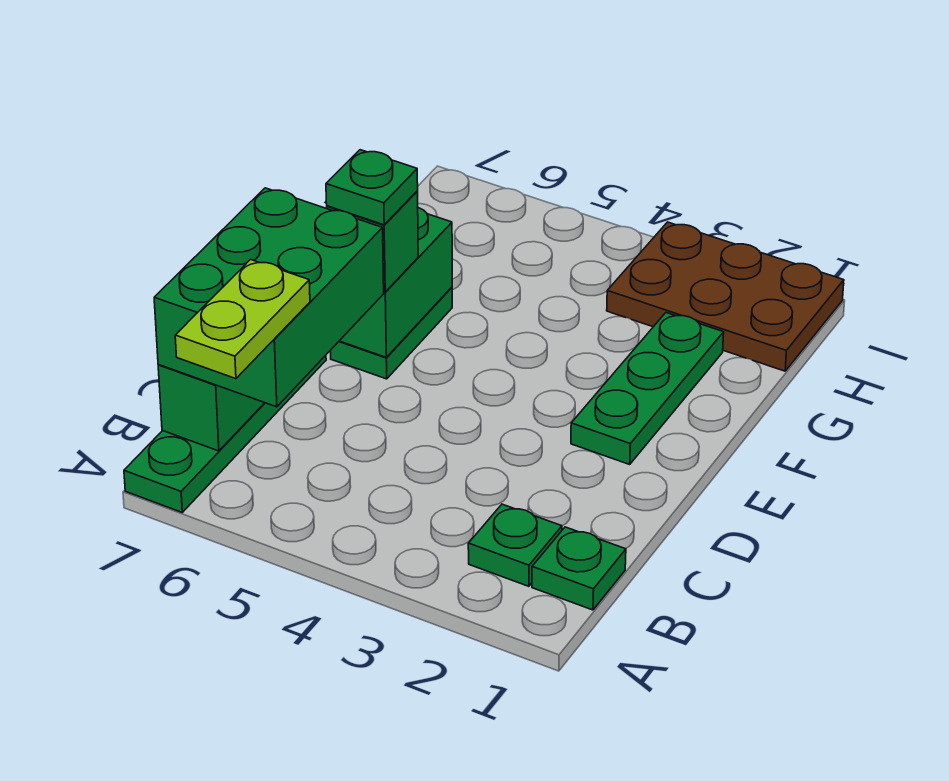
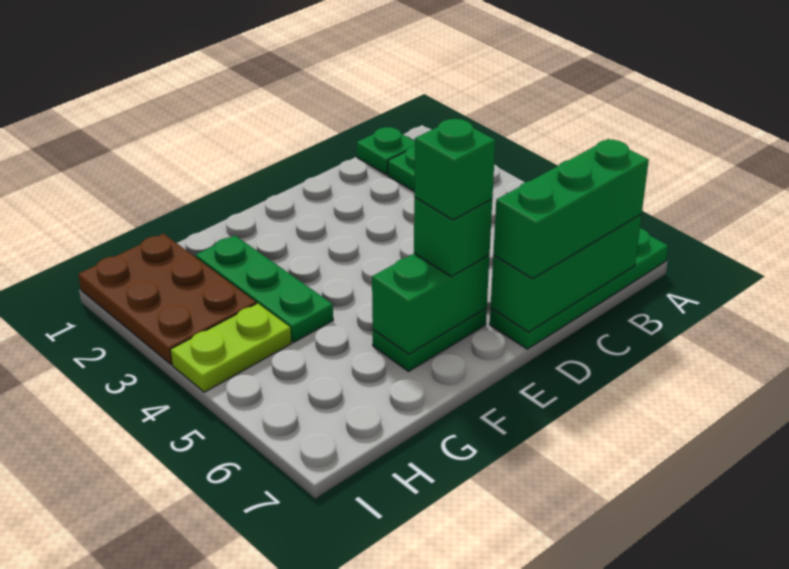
lime 1x2 plate [175,260,310,379] -> lime 1x2 plate moved to [170,303,291,392]
green 2x3 brick [154,188,384,407] -> green 1x3 brick [493,139,649,279]
green 1x3 plate [571,313,724,464] -> green 1x3 plate turned to [196,236,333,343]
green 1x1 plate [326,150,418,225] -> green 1x1 brick [414,118,495,220]

